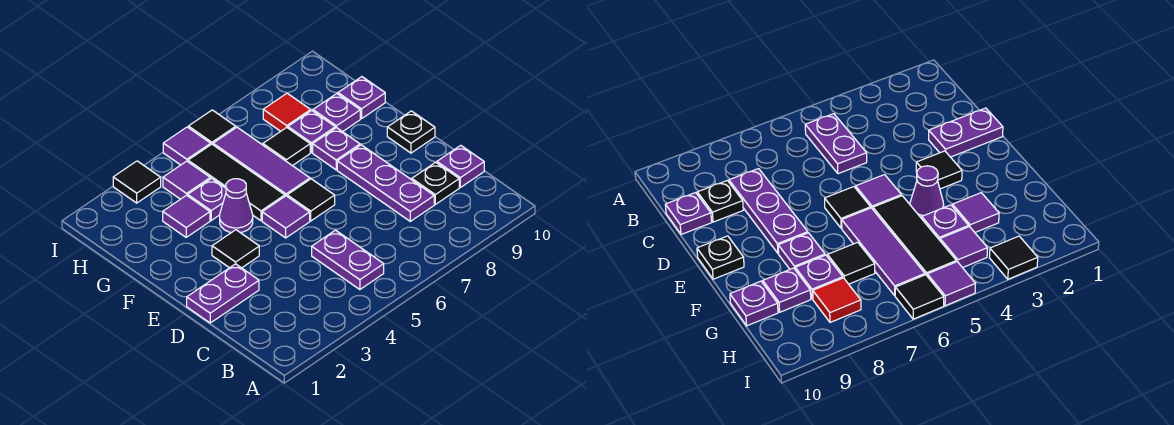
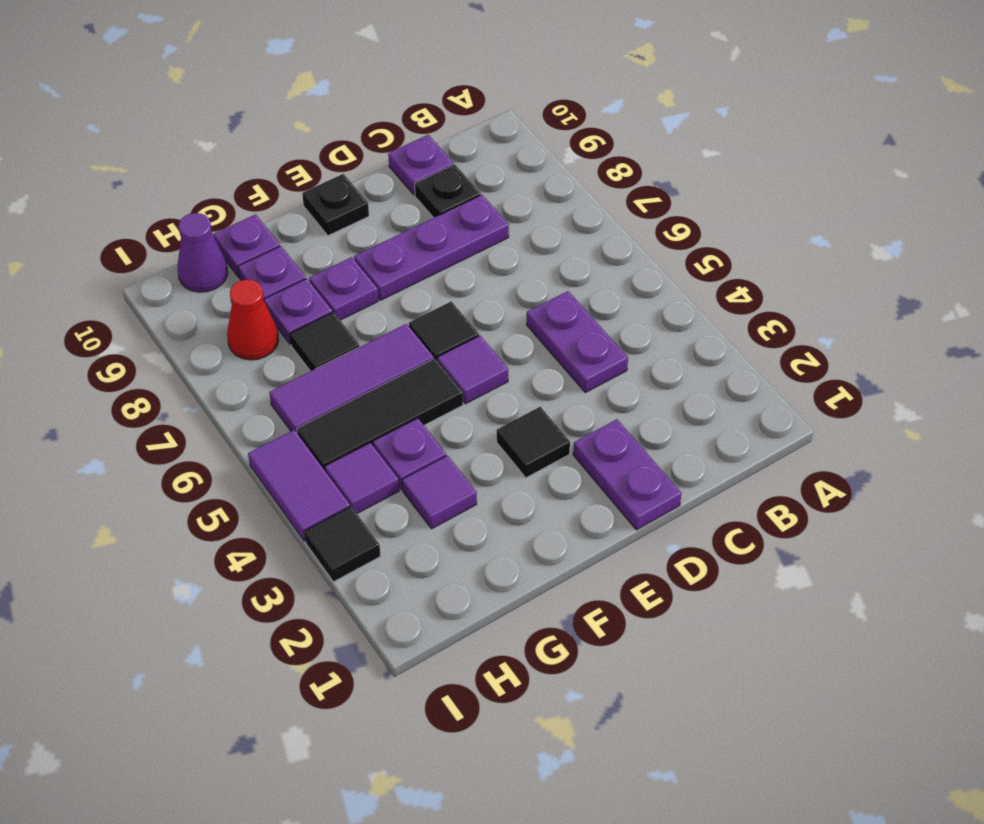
purple 1x2 plate [312,230,384,290] -> purple 1x2 plate turned to [526,291,628,393]
purple 1x1 cone [220,179,253,233] -> purple 1x1 cone moved to [178,213,228,292]
red 1x1 tile [263,93,311,131] -> red 1x1 cone [227,280,278,360]
purple 1x1 tile [163,127,211,165] -> purple 1x2 tile [248,430,350,541]
black 1x1 tile [188,110,236,144] -> none

